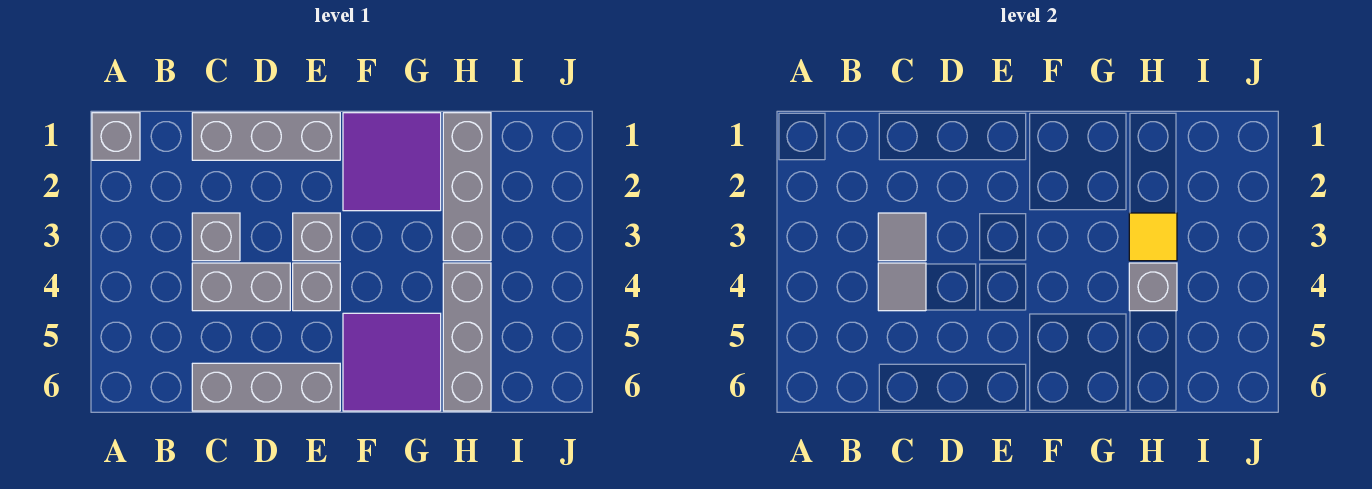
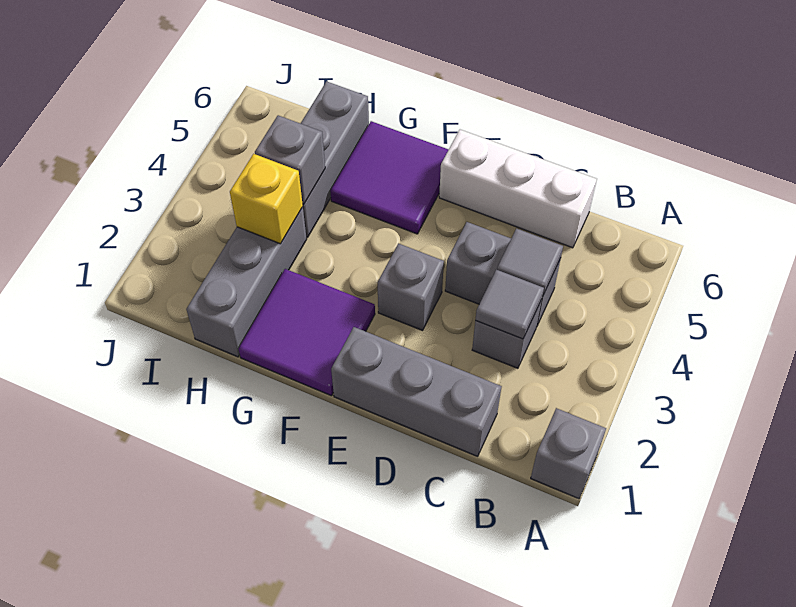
grey 1x3 brick [192,363,340,411] -> white 1x3 brick [439,130,597,248]
grey 1x1 brick [293,263,340,311] -> none
yellow 1x1 tile [1129,213,1177,261] -> yellow 1x1 brick [230,154,303,244]

